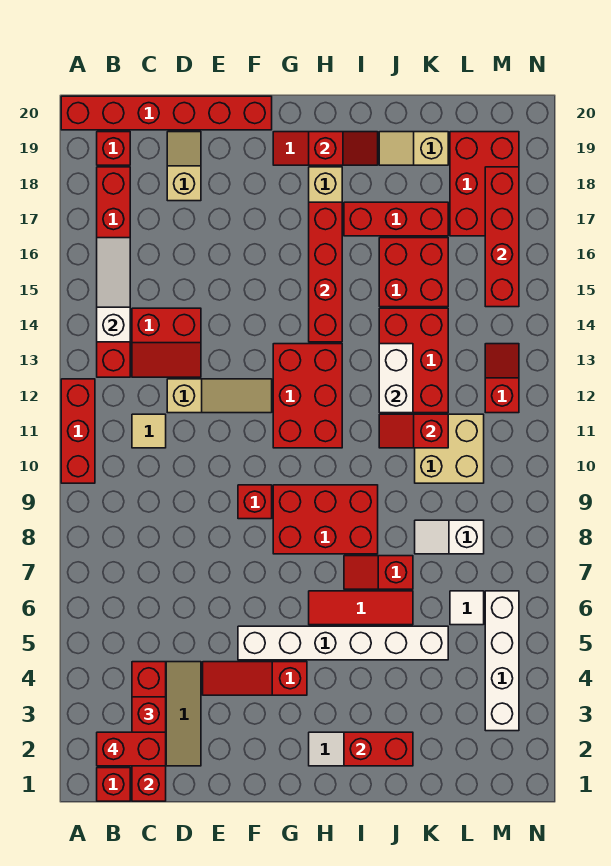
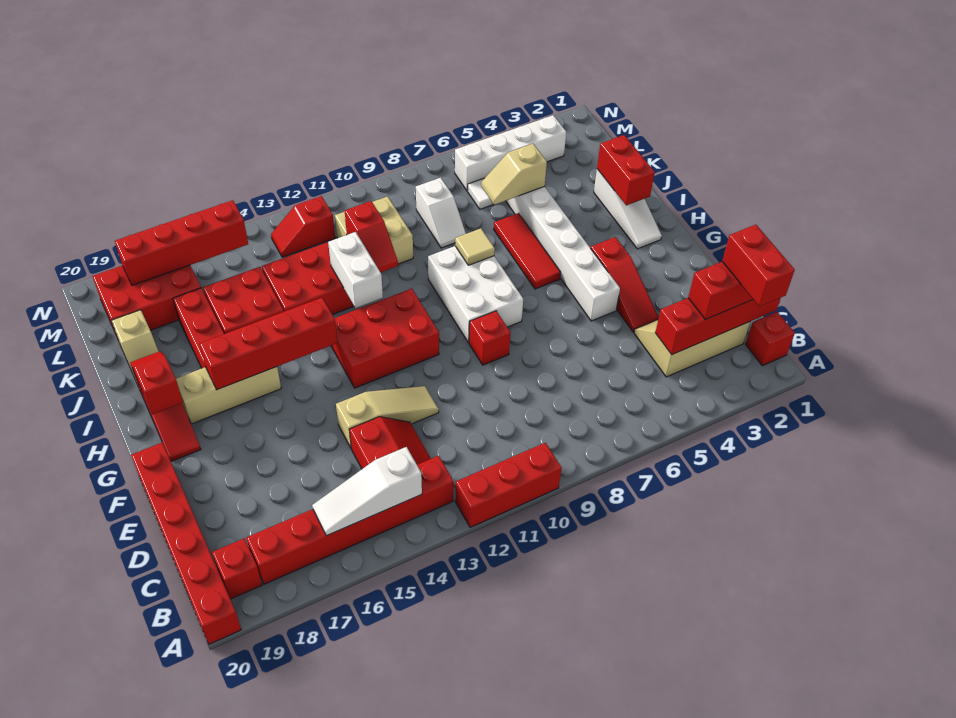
tan 1x1 tile [132,414,166,448] -> tan 1x1 tile moved to [455,228,495,265]
tan 1x3 slope [167,379,272,413] -> tan 1x3 slope turned to [336,386,439,449]
tan 1x2 slope [167,132,201,201] -> tan 1x2 slope moved to [481,144,547,205]
red 2x3 brick [273,485,378,554] -> white 2x3 brick [428,246,523,343]
red 1x2 slope [344,556,413,589] -> none
white 1x2 brick [379,344,413,413] -> white 1x2 brick turned to [328,232,383,308]

